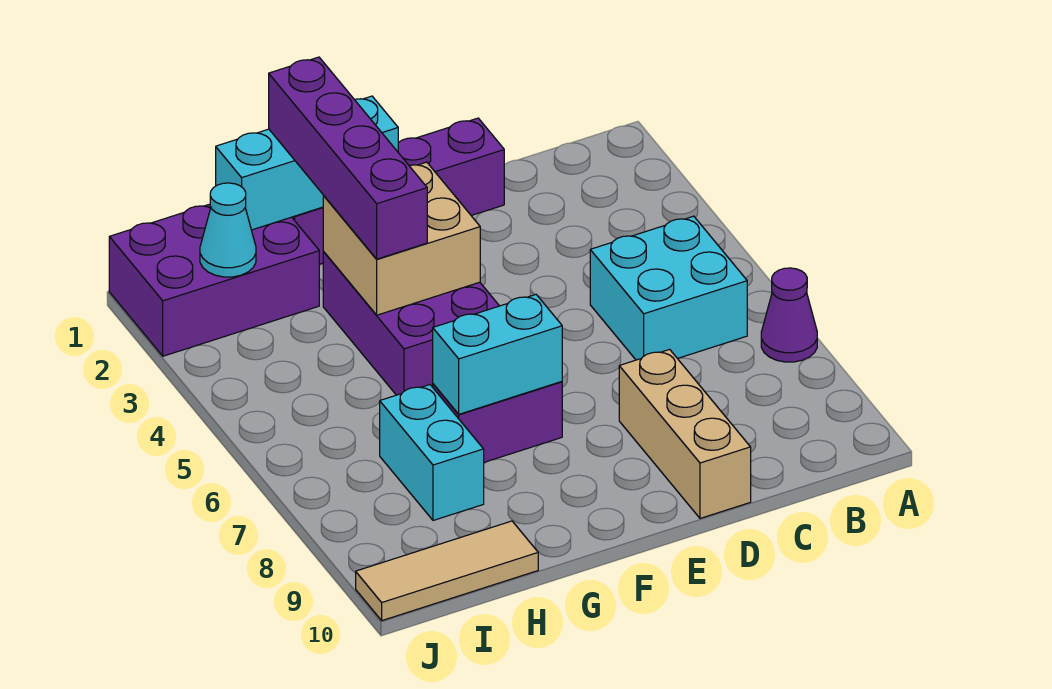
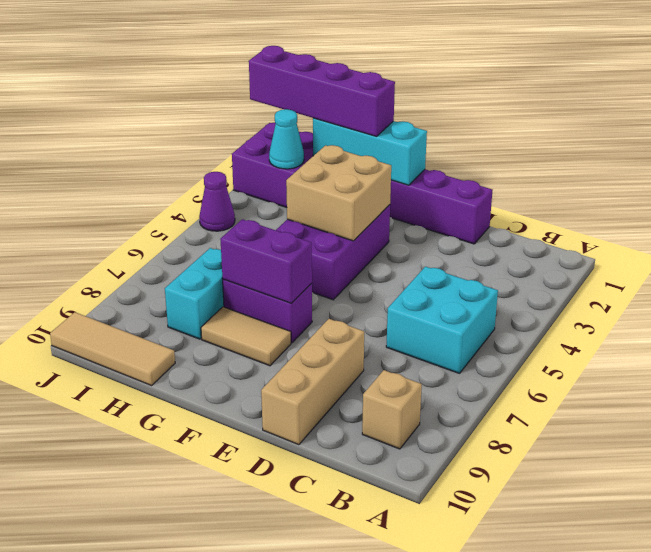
purple 1x1 cone [761,268,817,362] -> purple 1x1 cone moved to [199,172,235,231]
none -> tan 1x1 brick [362,370,422,449]
cyan 1x2 brick [433,295,562,414] -> purple 1x2 brick [220,219,312,303]
none -> tan 1x2 tile [201,307,291,366]
purple 1x4 brick [269,57,427,259] -> purple 1x4 brick turned to [249,46,395,136]

